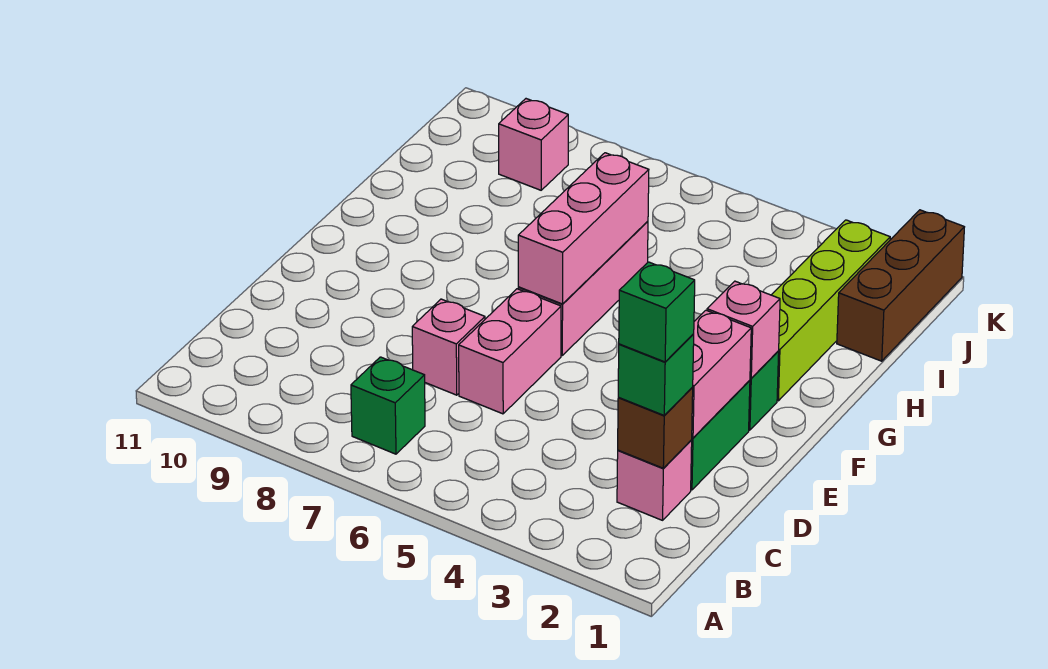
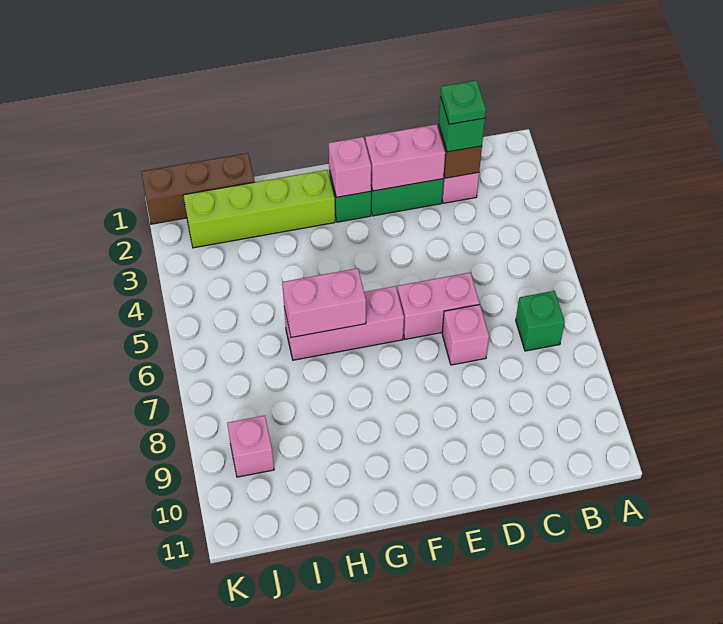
green 1x1 brick [619,262,695,362] -> green 1x1 plate [441,80,486,124]
pink 1x3 brick [518,153,649,304] -> pink 1x2 brick [282,268,366,338]

